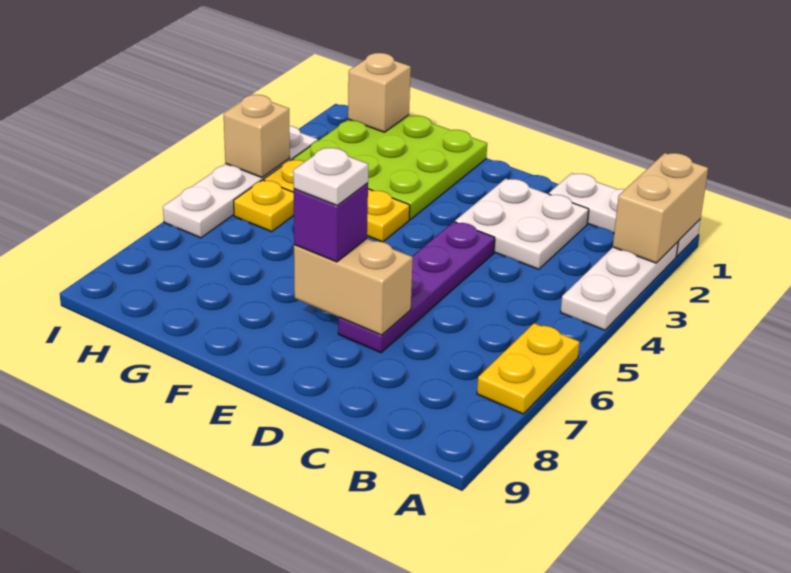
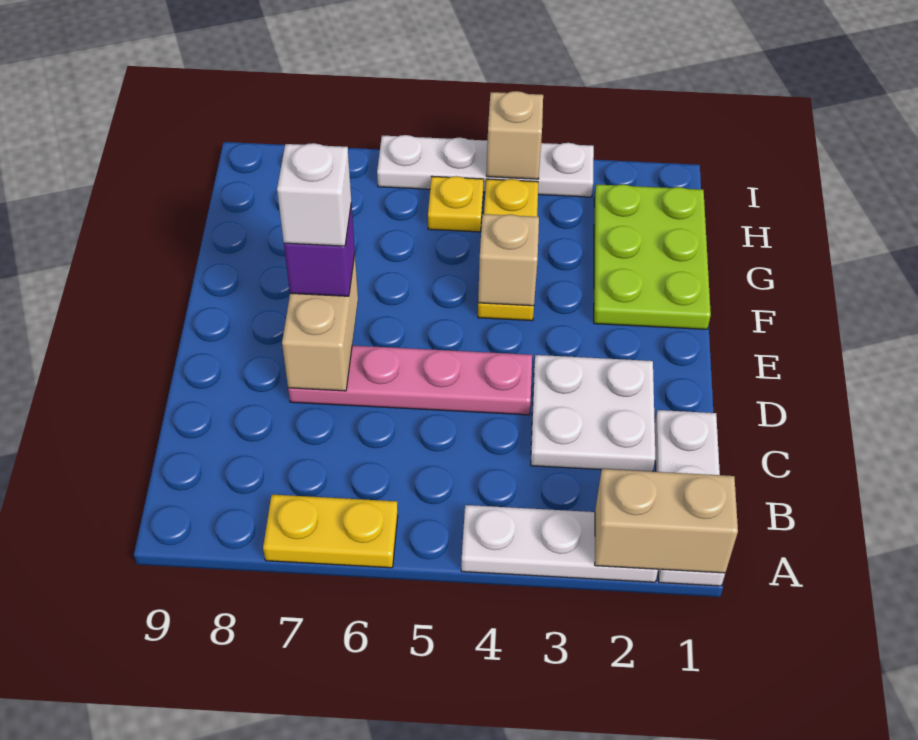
purple 1x4 plate [338,222,495,353] -> pink 1x4 plate [288,345,532,415]
white 1x1 plate [293,148,368,205] -> white 1x1 brick [277,143,351,246]
lime 3x3 plate [293,115,487,219] -> lime 2x3 plate [594,184,711,329]
tan 1x1 brick [348,53,411,132] -> tan 1x1 brick moved to [478,214,539,306]

